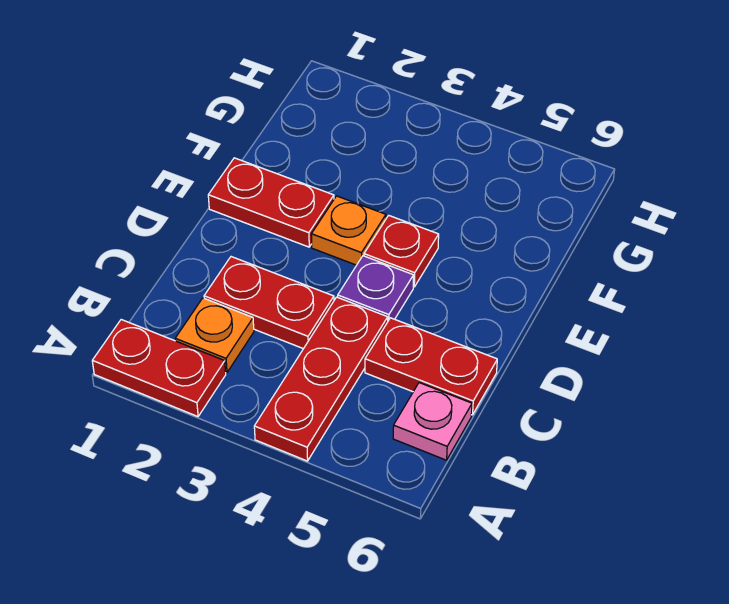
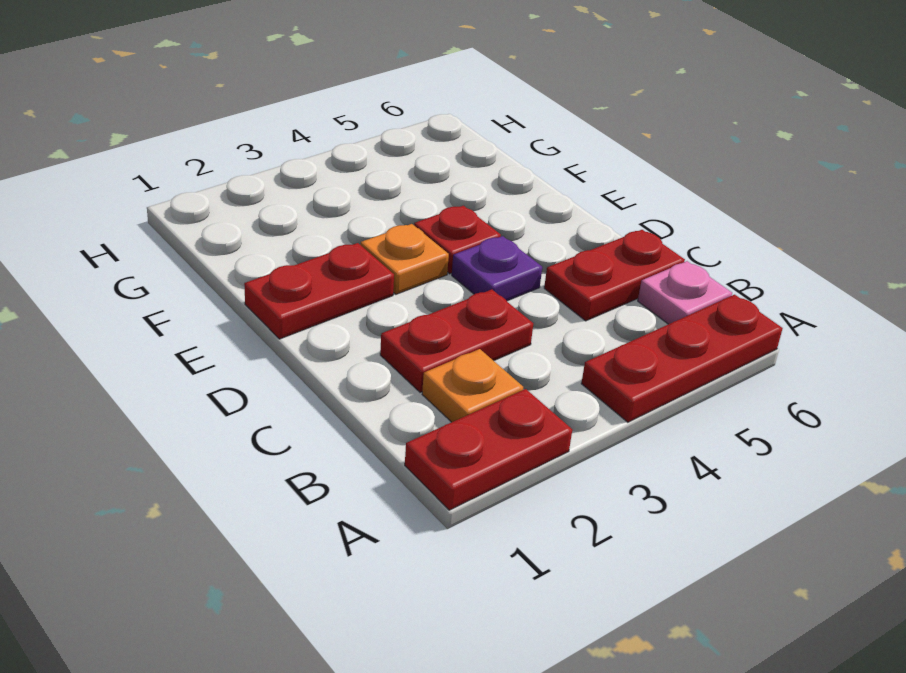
red 1x3 plate [254,297,388,461] -> red 1x3 plate turned to [581,295,783,422]

